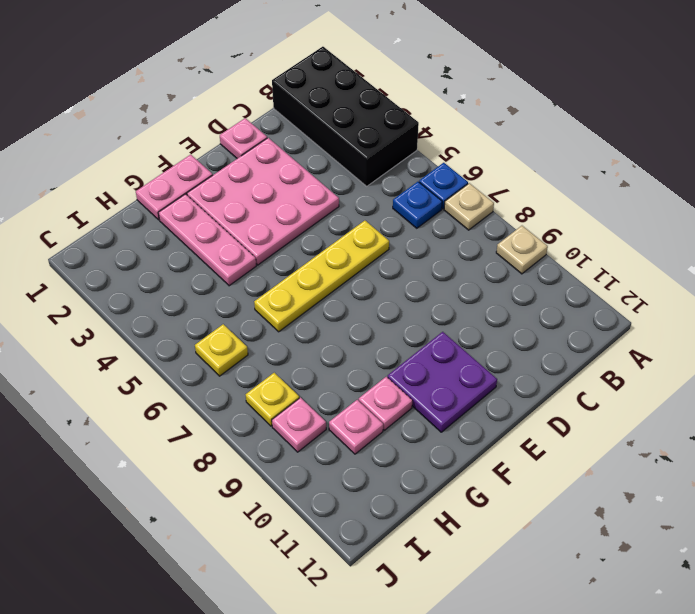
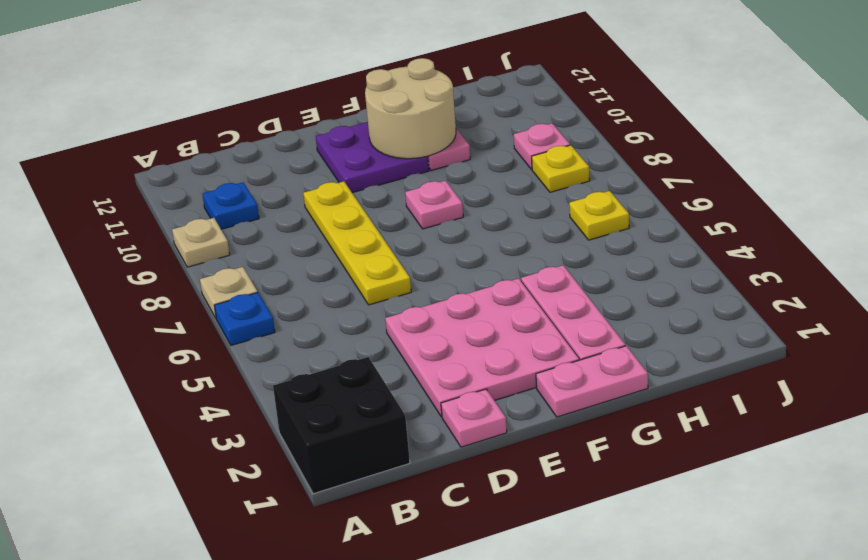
black 2x4 brick [272,47,419,186] -> black 2x2 brick [273,357,410,494]
blue 1x1 plate [393,182,442,228] -> blue 1x1 plate moved to [202,182,259,229]
yellow 1x4 plate [254,221,389,332] -> yellow 1x4 plate turned to [303,181,411,305]
none -> tan 2x2 round brick [365,58,456,159]
pink 1x1 plate [329,400,383,454] -> pink 1x1 plate moved to [405,181,463,229]

